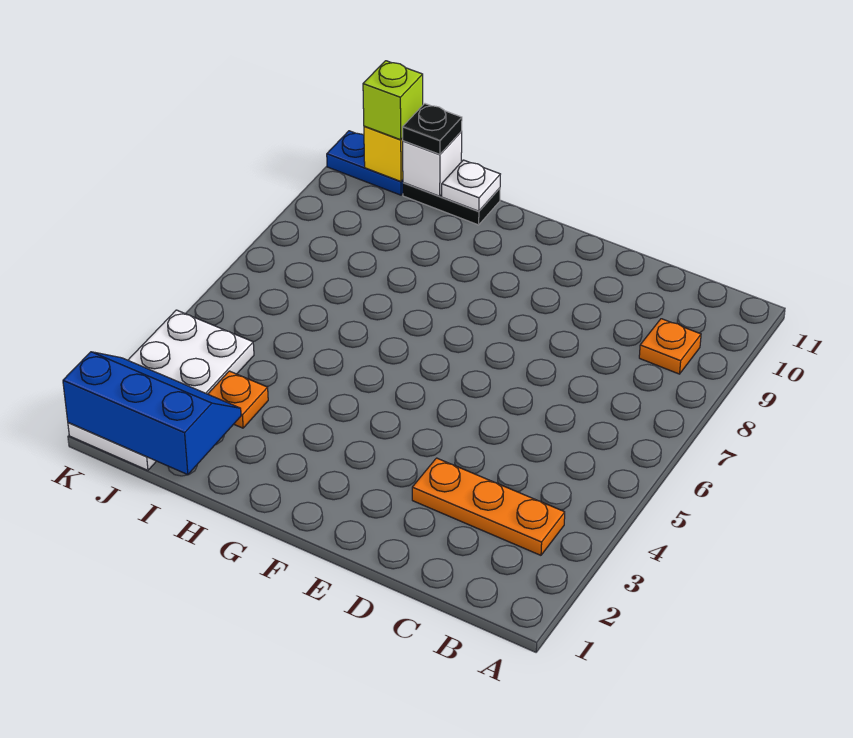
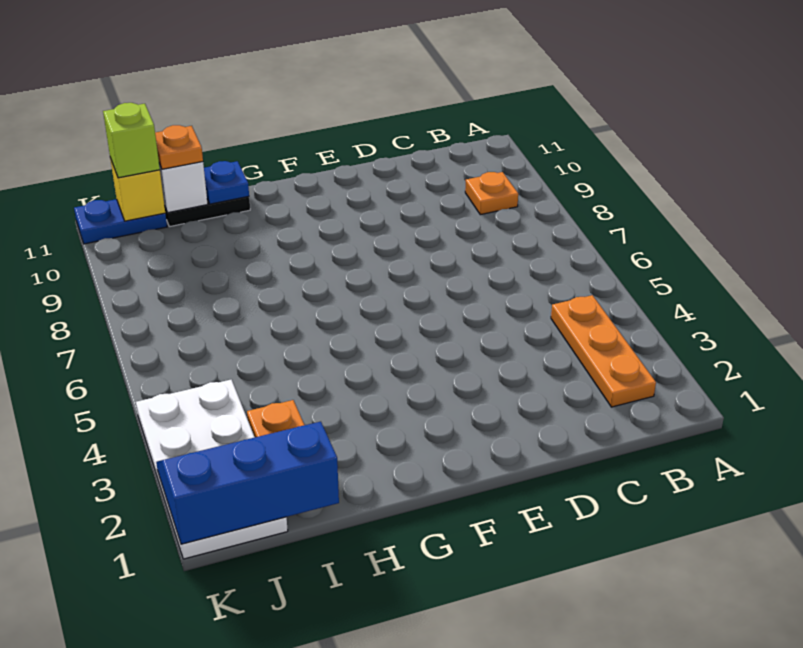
orange 1x3 plate [412,458,565,555] -> orange 1x3 plate turned to [551,295,656,407]
white 1x1 plate [442,160,500,211] -> blue 1x1 plate [204,161,249,204]
black 1x1 plate [403,104,462,154] -> orange 1x1 plate [155,125,203,169]

